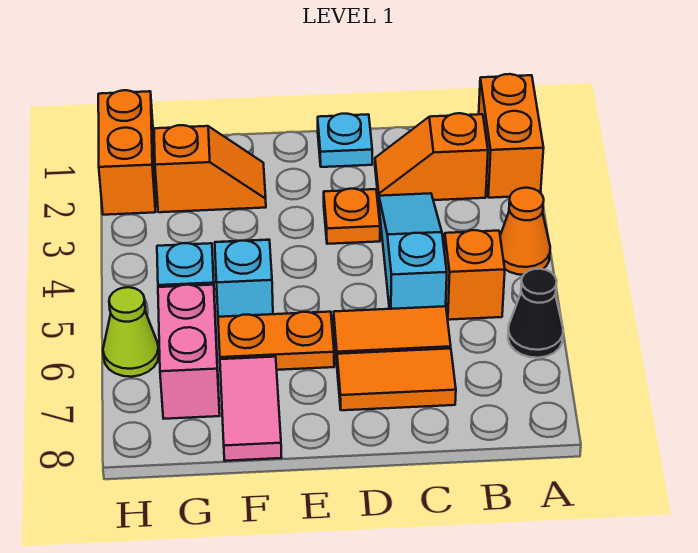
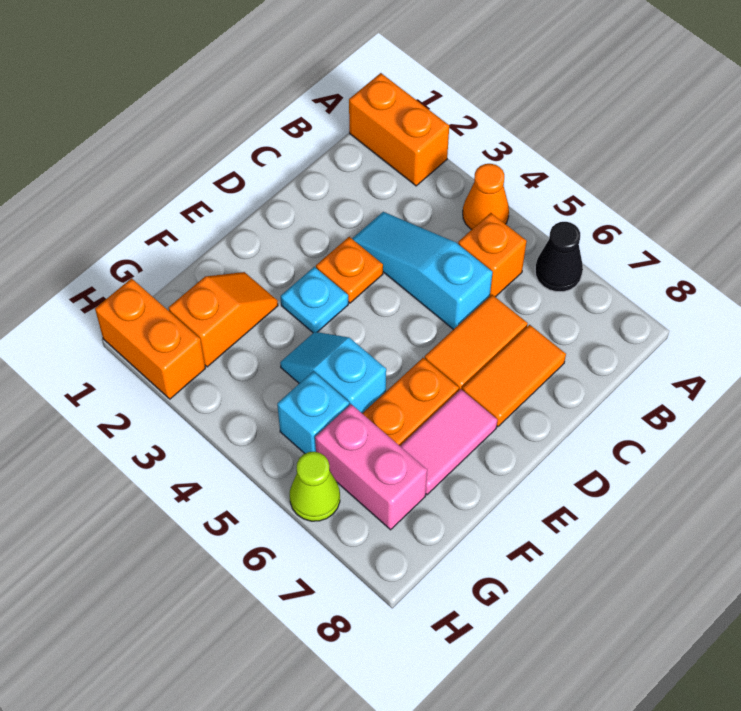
orange 1x2 slope [375,113,488,201] -> none
cyan 1x1 plate [318,114,372,167] -> cyan 1x1 plate moved to [281,267,348,333]
pink 1x2 tile [220,357,282,461] -> pink 1x2 tile turned to [400,389,497,495]

